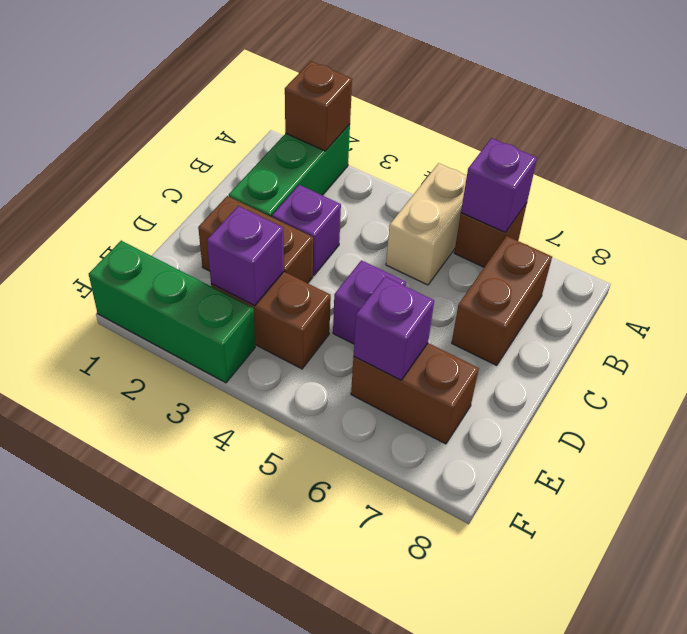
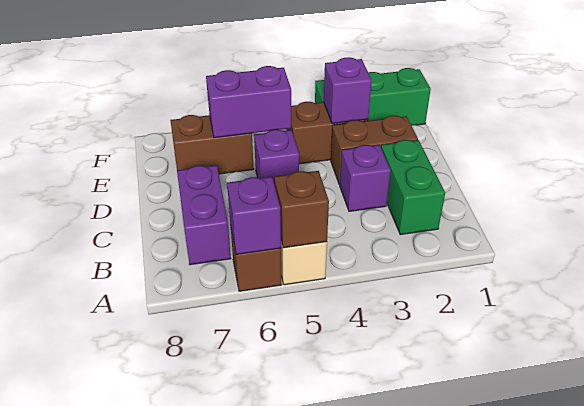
green 1x3 brick [229,124,350,217] -> green 1x2 brick [381,140,445,235]
brown 1x1 brick [285,61,352,151] -> brown 1x1 brick moved to [274,171,329,248]
brown 1x2 brick [452,236,552,366] -> purple 1x2 brick [177,165,231,265]
purple 1x1 brick [354,277,434,380] -> purple 1x2 brick [206,66,291,138]

